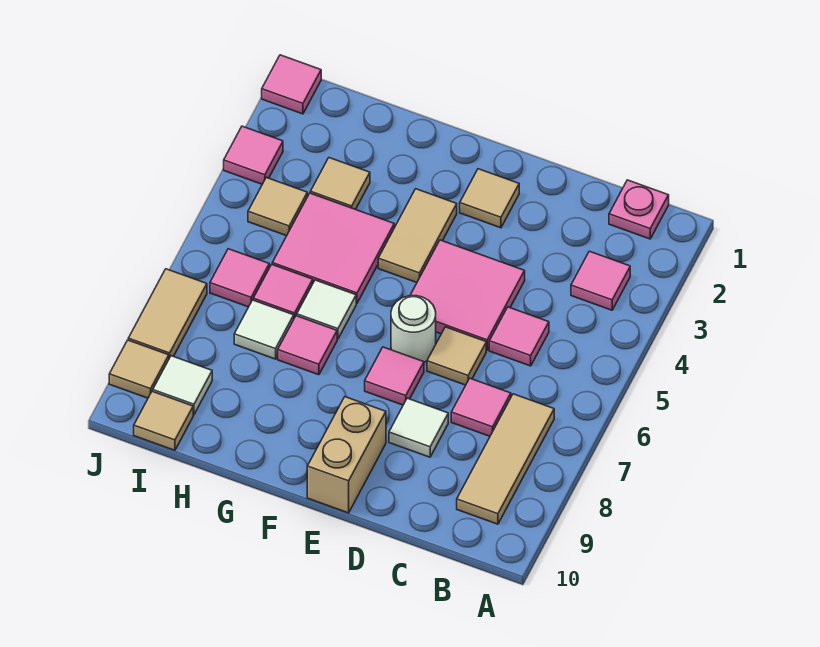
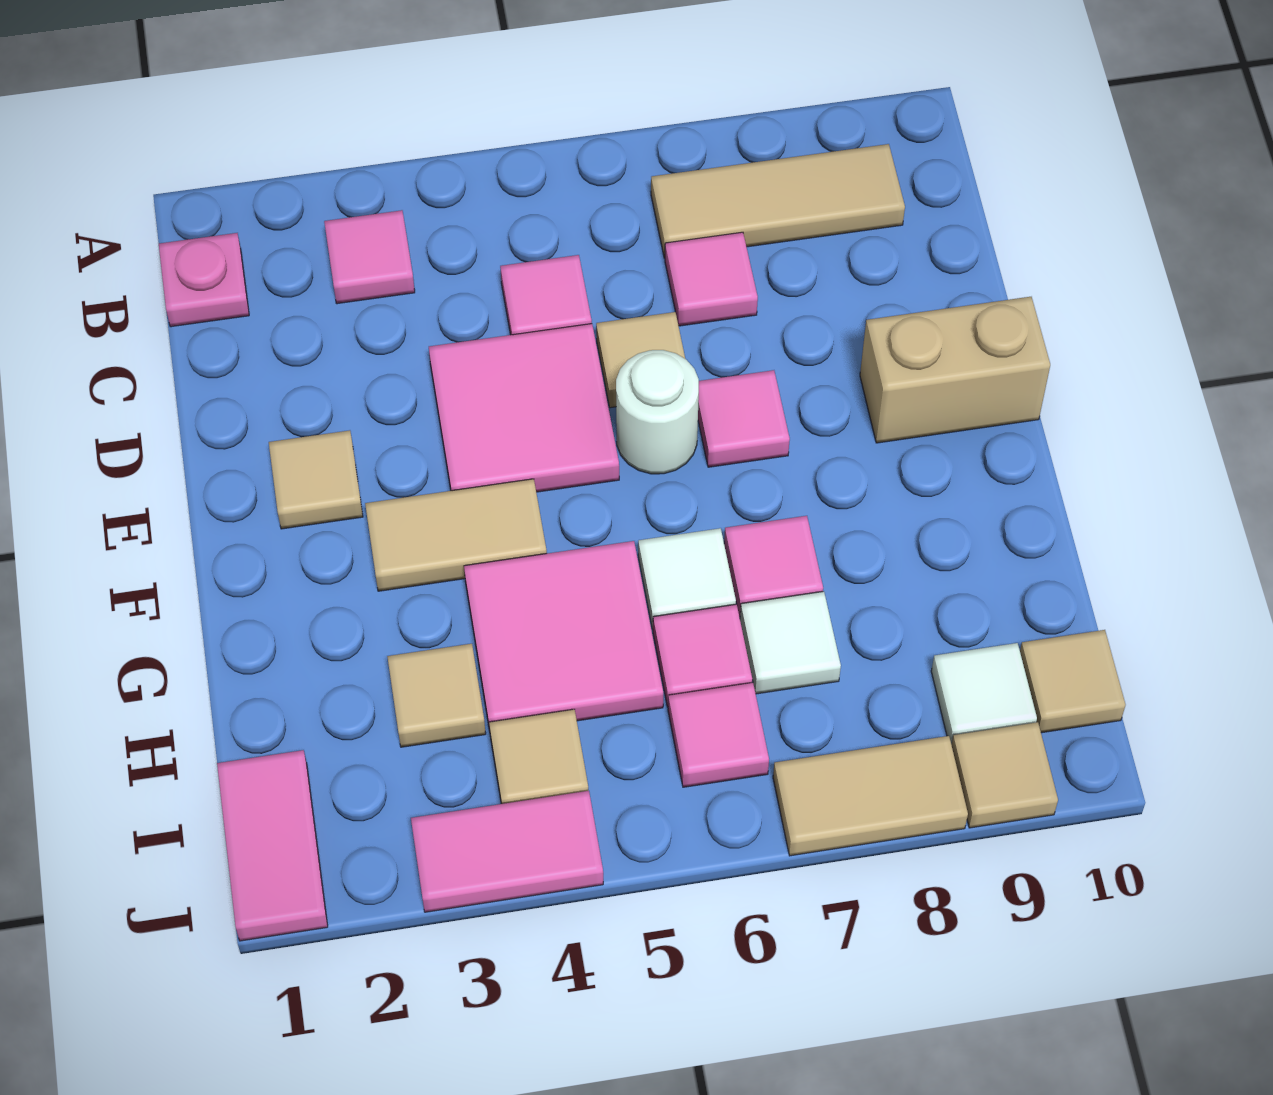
white 1x1 tile [389,398,448,457] -> none
pink 1x1 tile [262,55,321,114] -> pink 1x2 tile [217,750,328,941]
pink 1x1 tile [224,126,283,184] -> pink 1x2 tile [411,791,603,912]

